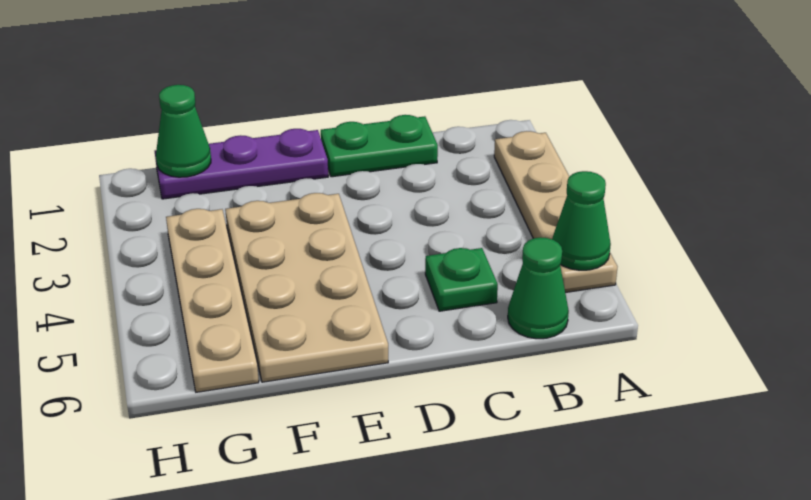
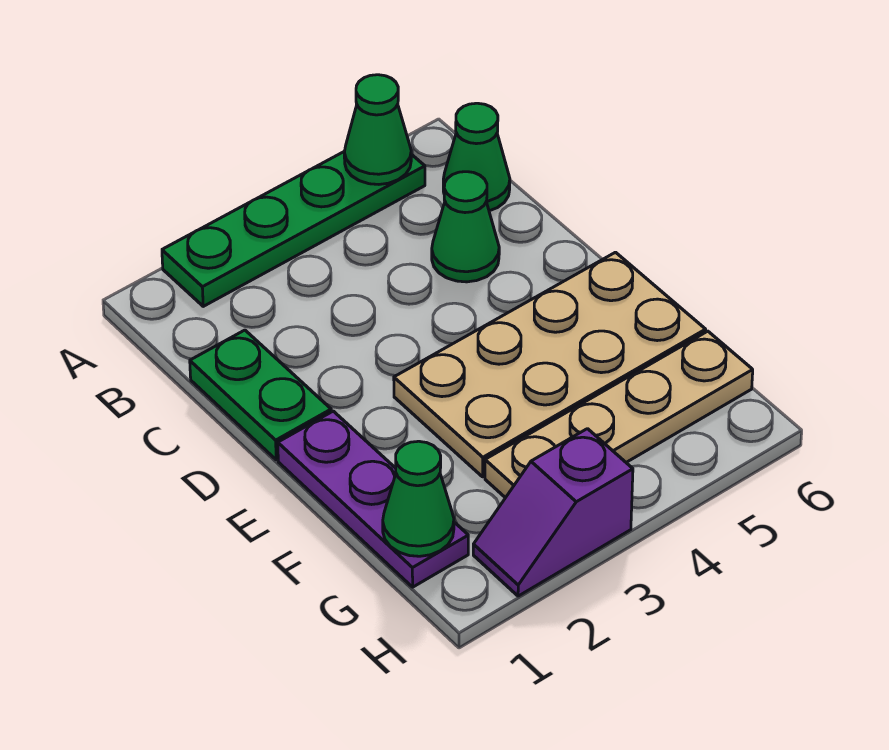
tan 1x4 plate [494,131,617,293] -> green 1x4 plate [162,152,425,306]
green 1x1 plate [425,248,498,311] -> green 1x1 cone [432,172,499,282]
none -> purple 1x2 slope [473,429,633,596]

